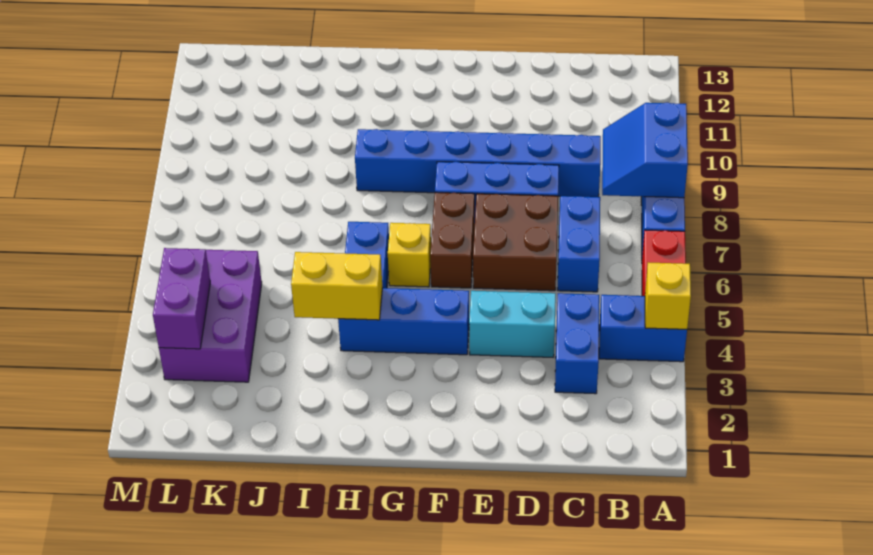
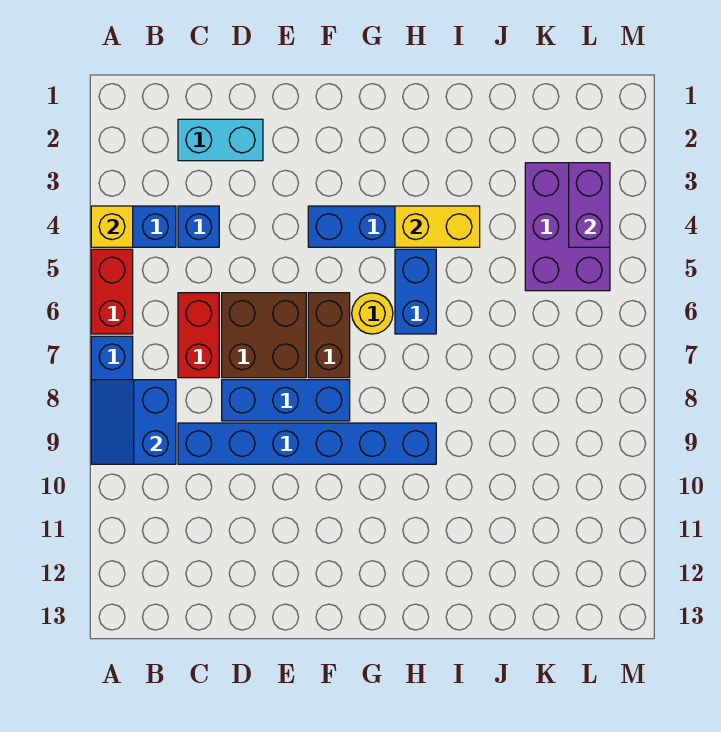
blue 2x2 slope [602,103,688,198] -> blue 2x2 slope turned to [91,380,176,464]
blue 1x2 brick [555,293,599,394] -> blue 1x1 brick [178,206,219,247]
blue 1x2 brick [558,196,600,292] -> red 1x2 brick [178,293,219,378]
cyan 1x2 brick [469,291,556,357] -> cyan 1x2 brick moved to [178,119,263,161]
yellow 1x1 brick [388,223,431,287] -> yellow 1x1 round brick [352,293,393,334]

